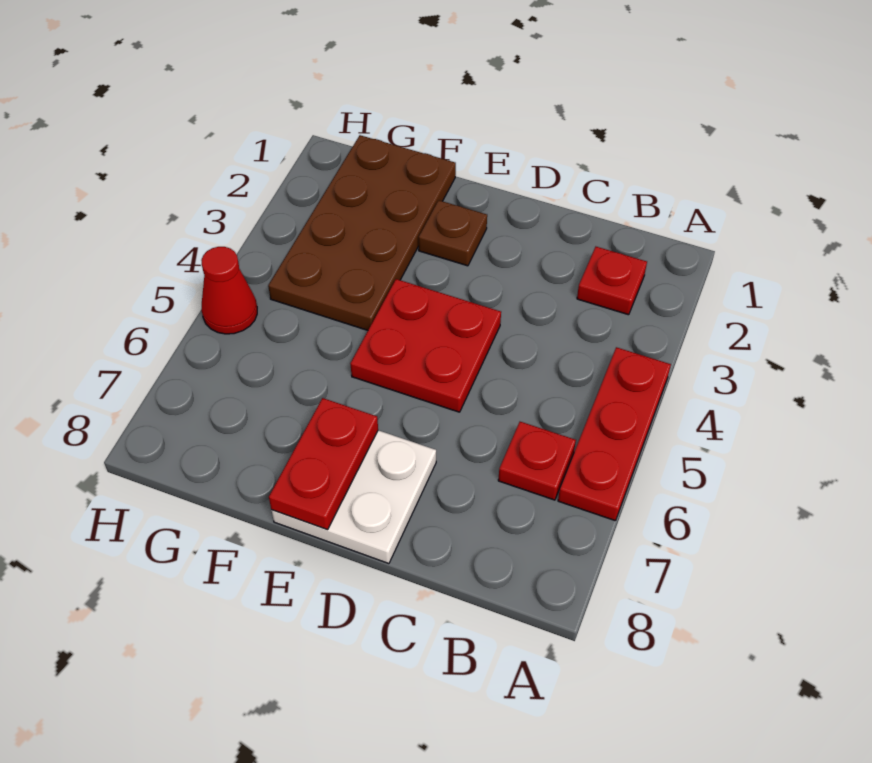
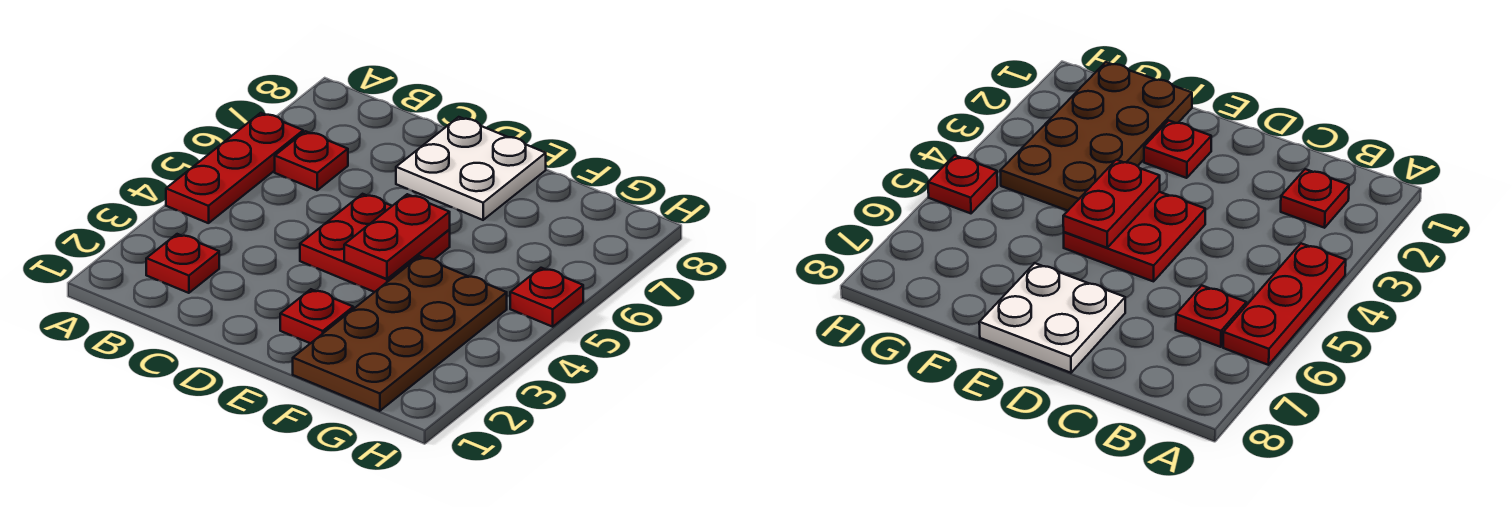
brown 1x1 plate [419,200,487,266] -> red 1x1 plate [280,289,353,343]
red 1x2 plate [269,398,378,530] -> red 1x2 plate moved to [344,194,450,279]
red 1x1 cone [201,247,257,334] -> red 1x1 plate [510,268,583,327]

